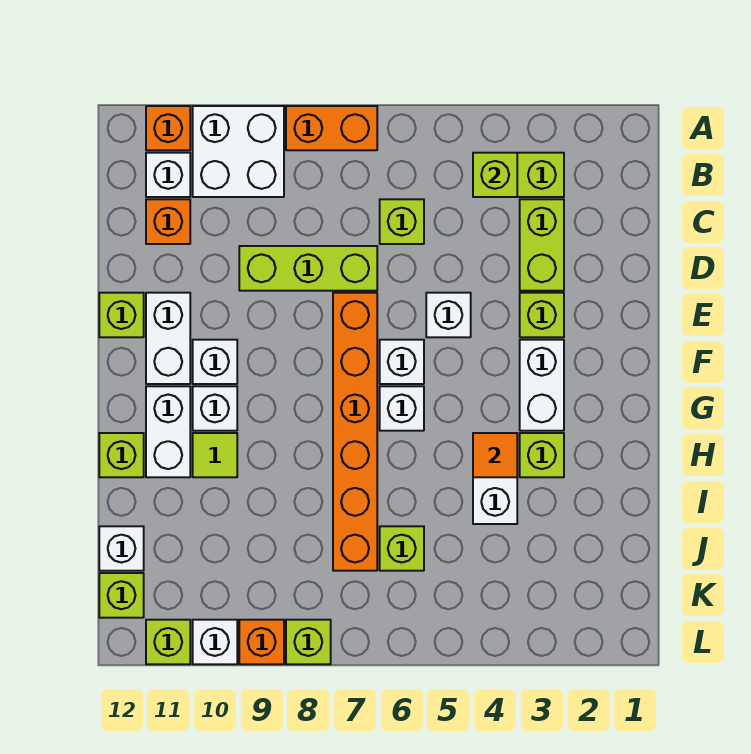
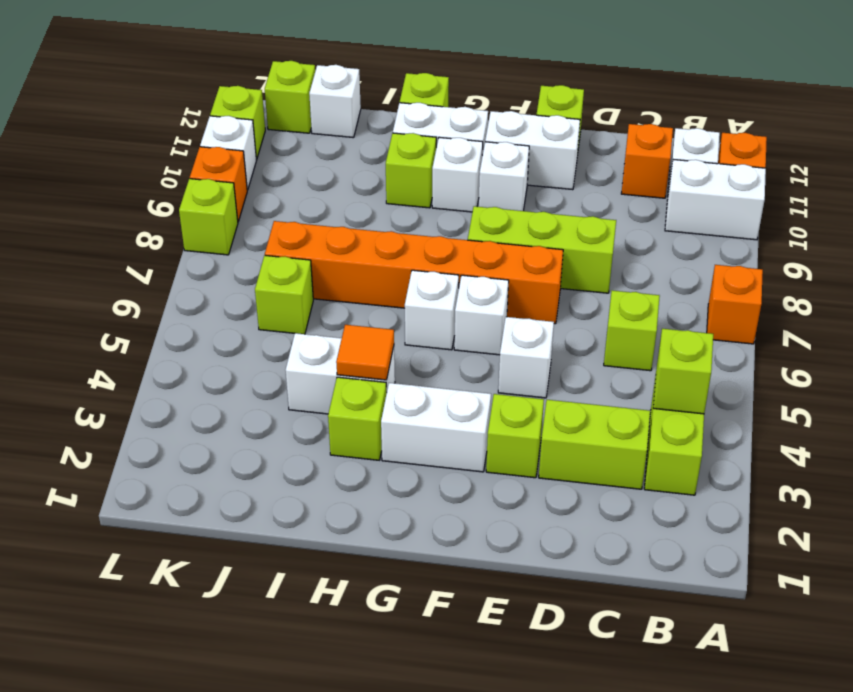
orange 1x2 brick [286,106,377,150] -> orange 1x1 brick [707,265,763,344]
white 2x2 brick [193,106,284,197] -> white 1x2 brick [665,160,766,240]
lime 1x3 brick [239,246,377,291] -> lime 1x3 brick turned to [468,206,616,293]
lime 1x1 tile [193,433,237,477] -> lime 1x1 brick [386,133,436,208]

